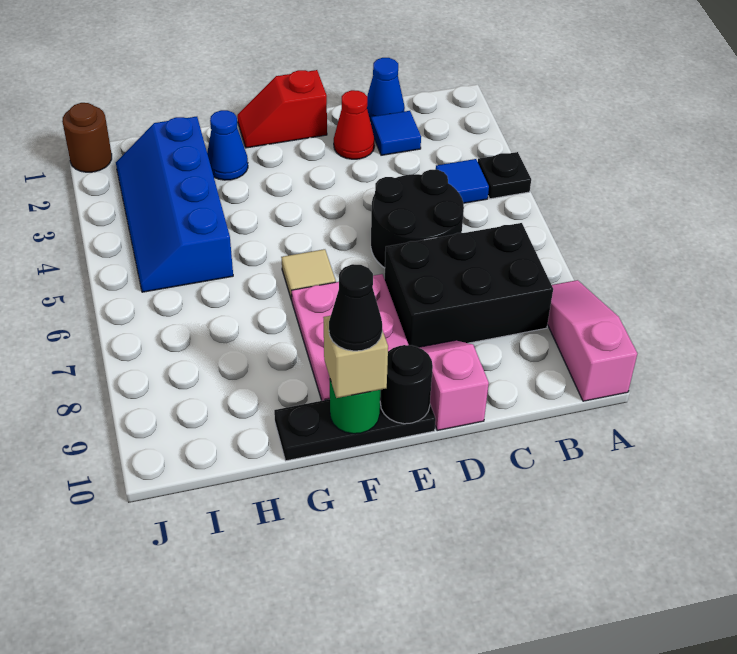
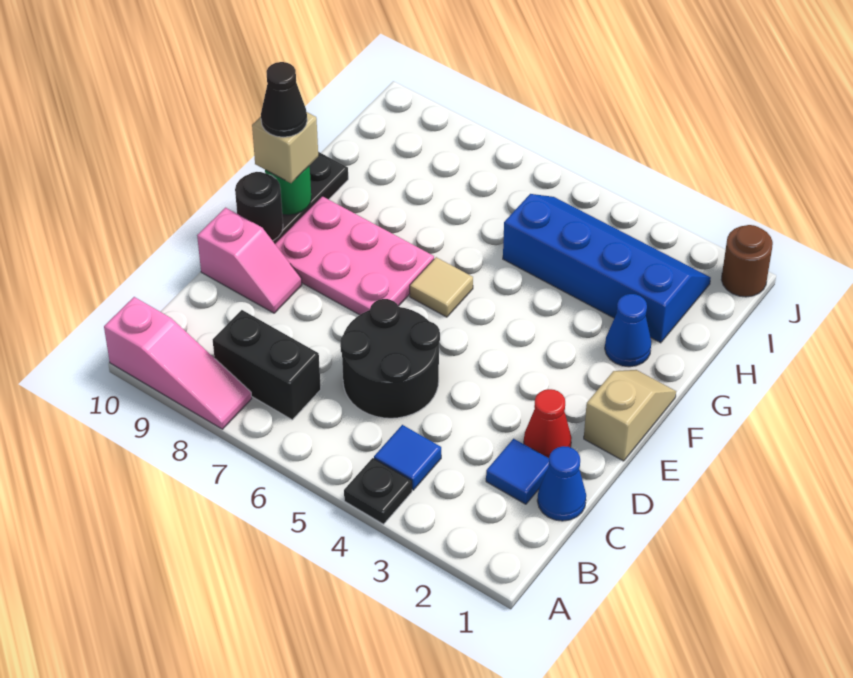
black 2x3 brick [385,223,553,347] -> black 1x2 brick [213,310,321,420]
red 1x2 slope [237,70,327,148] -> tan 1x2 slope [584,370,676,461]

